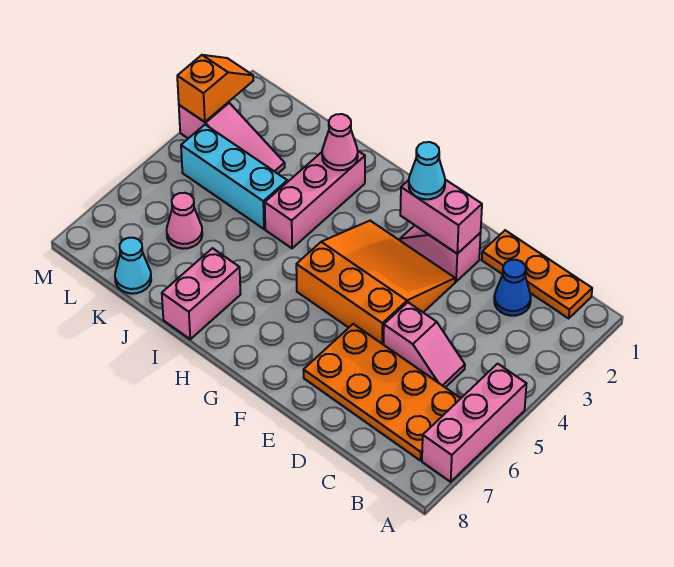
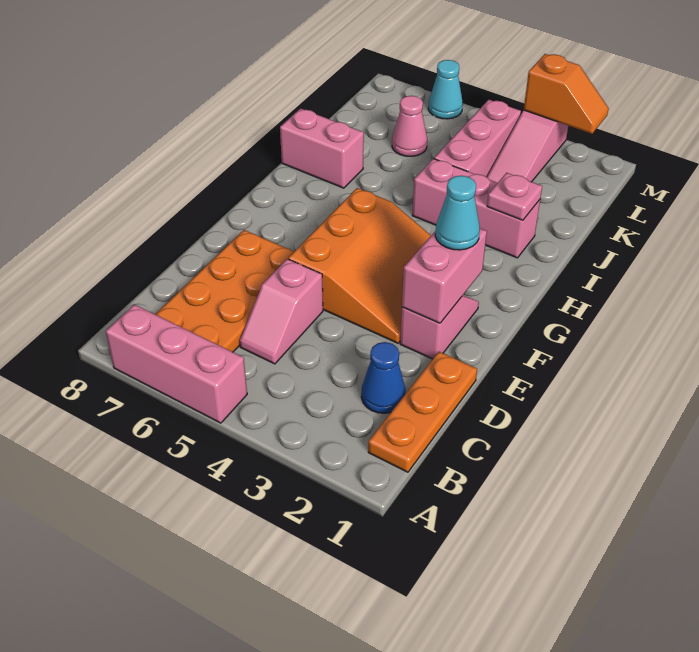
pink 1x1 cone [322,114,358,170] -> pink 1x1 plate [487,173,542,221]
cyan 1x3 brick [181,125,287,229] -> pink 1x3 brick [434,100,521,177]
cyan 1x1 cone [115,238,151,294] -> cyan 1x1 cone moved to [428,60,463,119]

